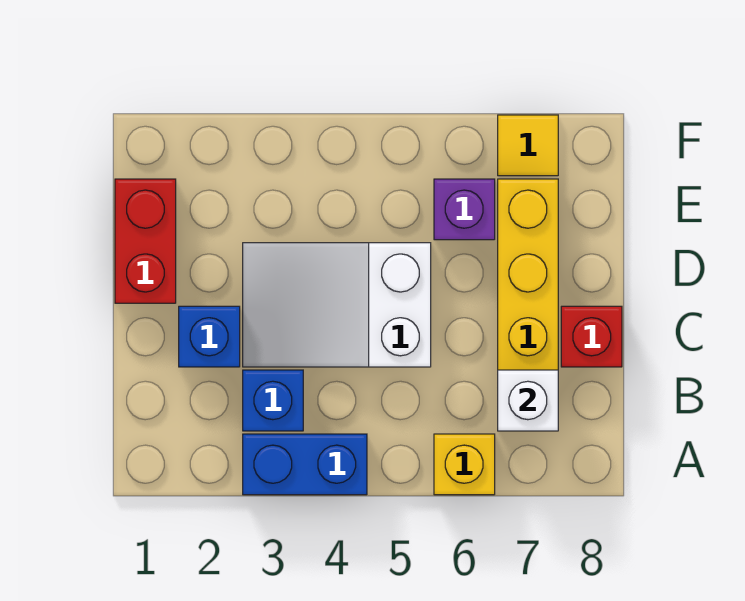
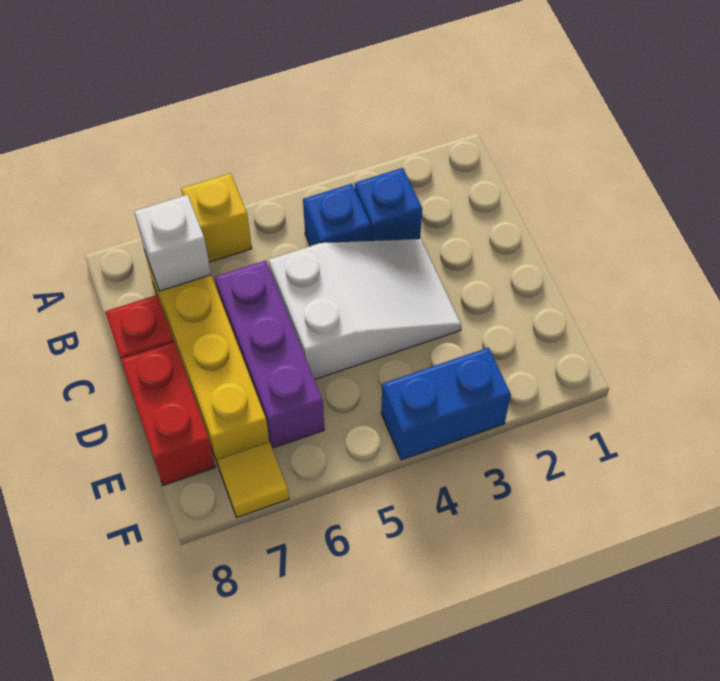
blue 1x2 brick [243,434,367,495] -> blue 1x2 brick moved to [381,348,511,460]
blue 1x1 brick [179,306,240,367] -> blue 1x1 brick moved to [303,184,371,246]
red 1x2 brick [115,179,176,303] -> red 1x2 brick moved to [121,342,215,485]
purple 1x1 brick [434,179,495,240] -> purple 1x3 brick [215,260,324,448]

